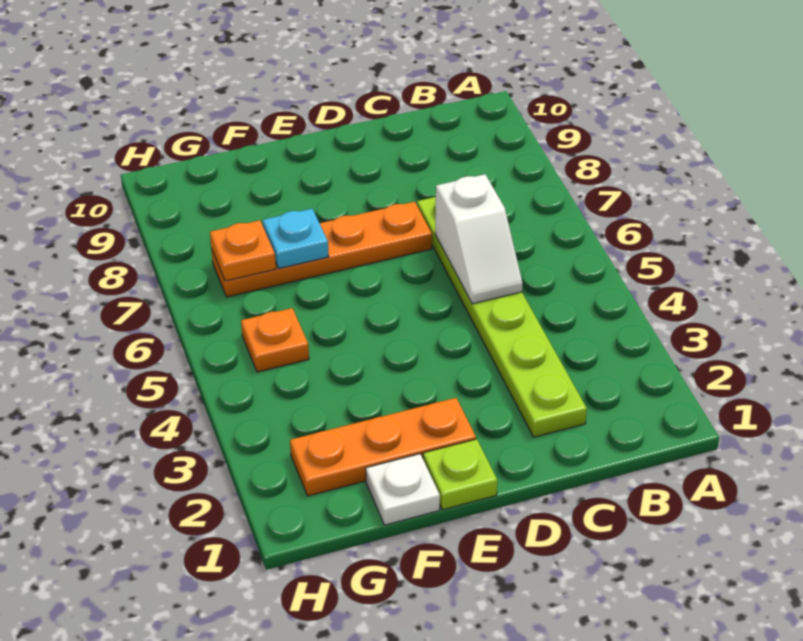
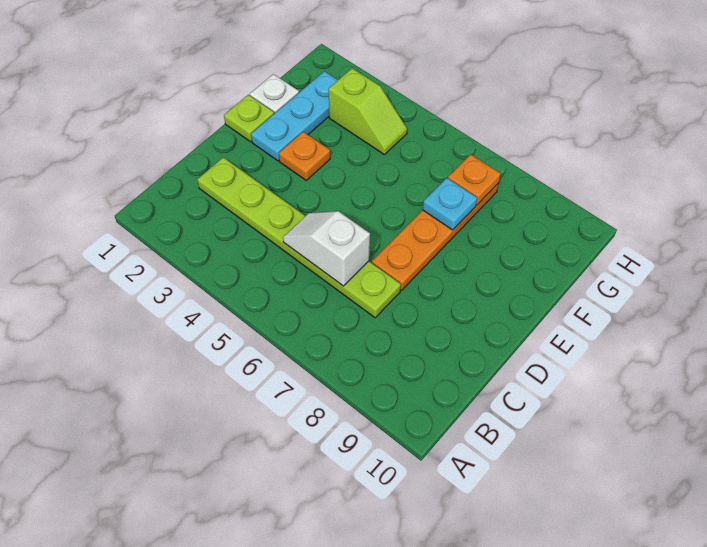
orange 1x3 plate [290,398,476,496] -> cyan 1x3 plate [251,71,338,161]
none -> lime 1x2 slope [329,68,407,154]
orange 1x1 plate [241,308,309,372] -> orange 1x1 plate moved to [279,132,330,180]

